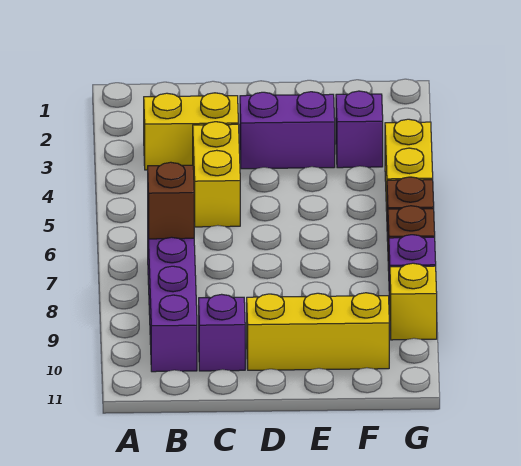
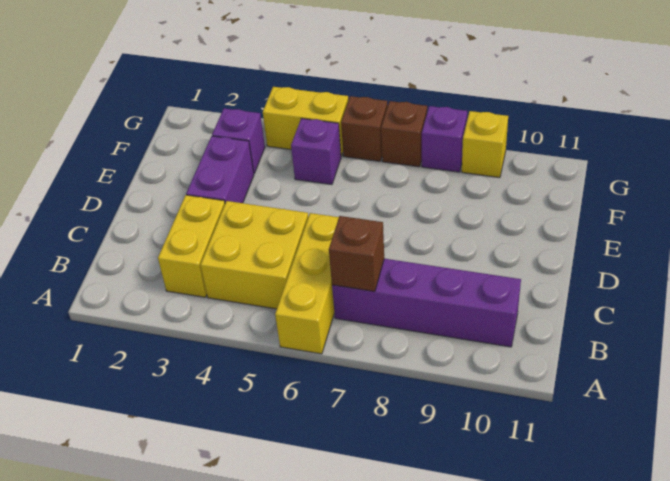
yellow 1x2 brick [193,122,240,227] -> yellow 2x2 brick [201,201,308,309]
purple 1x1 brick [199,294,245,371] -> purple 1x1 brick moved to [291,118,341,185]
yellow 1x3 brick [247,293,389,370] -> yellow 1x3 brick moved to [275,213,339,354]

